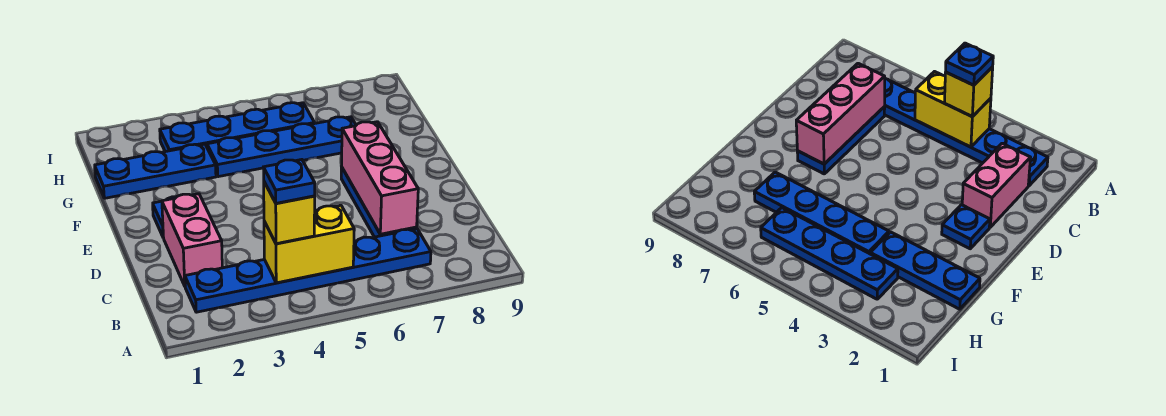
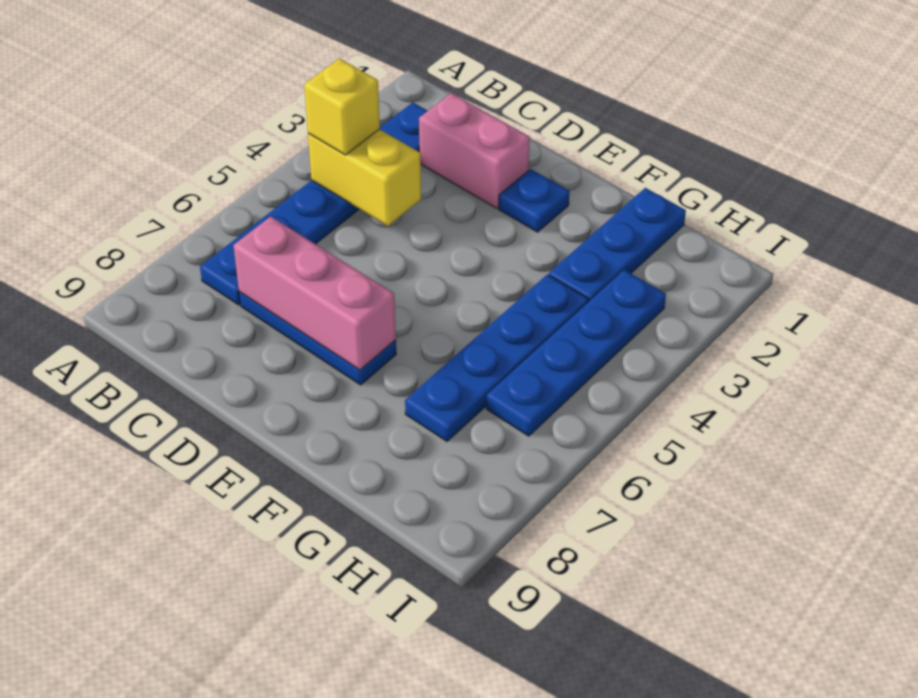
yellow 1x2 brick [264,205,354,283] -> yellow 1x2 brick turned to [308,129,421,226]
blue 1x1 plate [264,160,315,203] -> none

